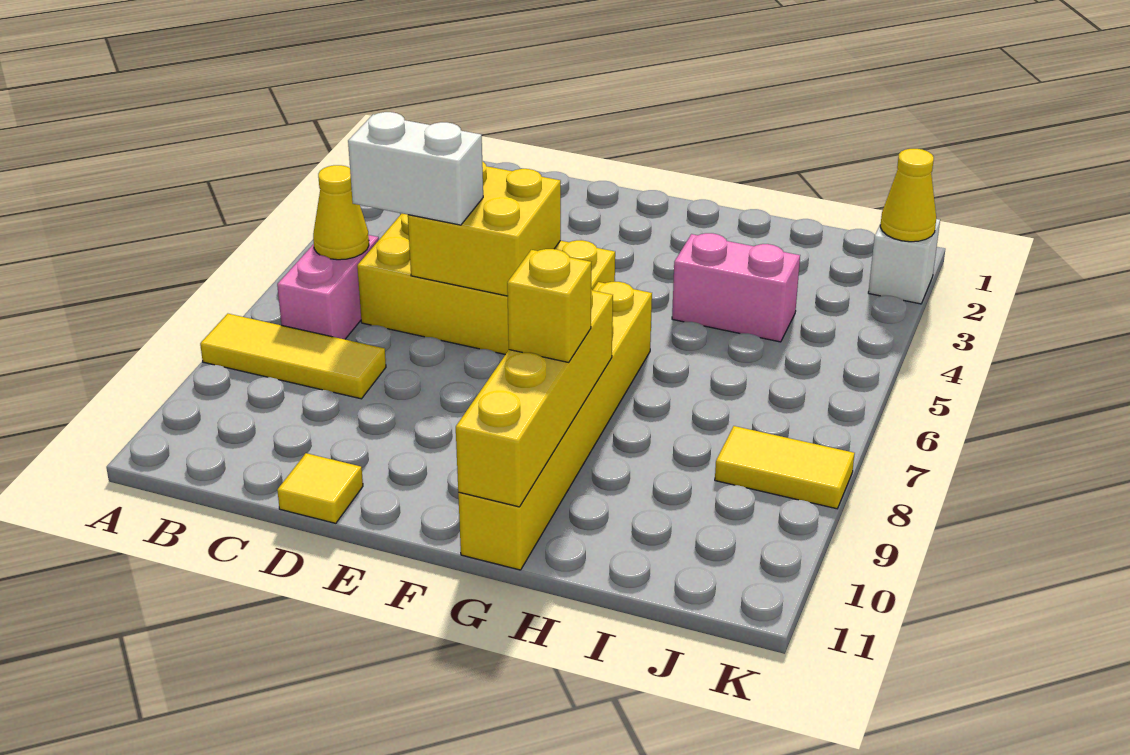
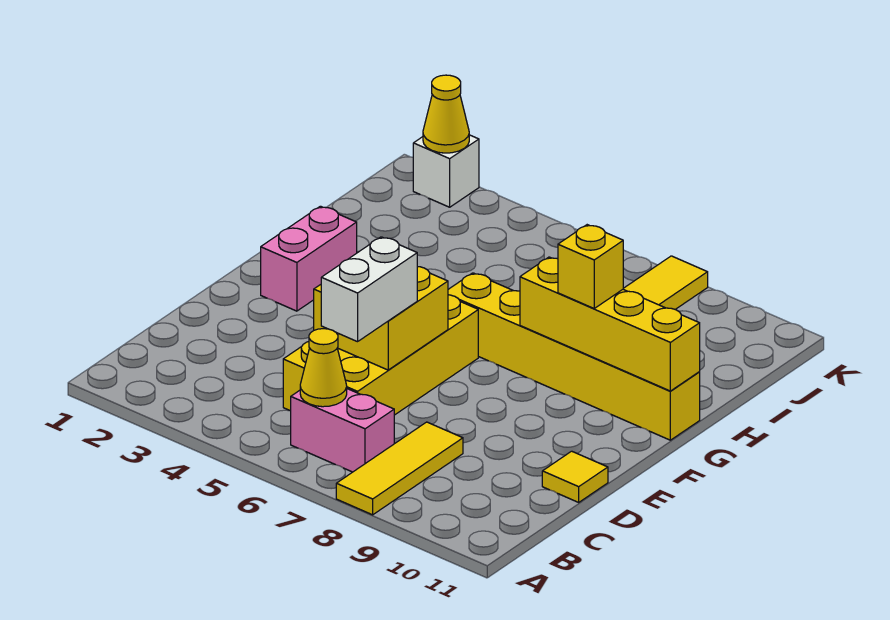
pink 1x2 brick [672,233,800,342] -> pink 1x2 brick moved to [261,206,357,311]

